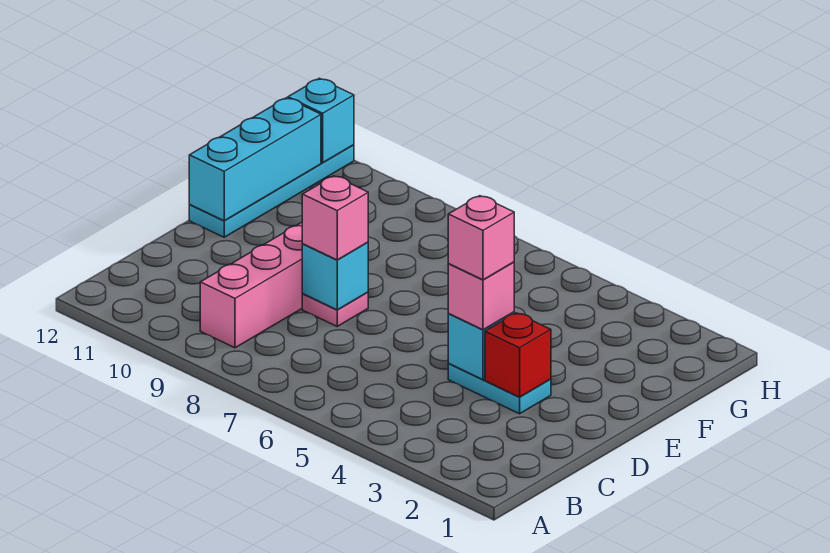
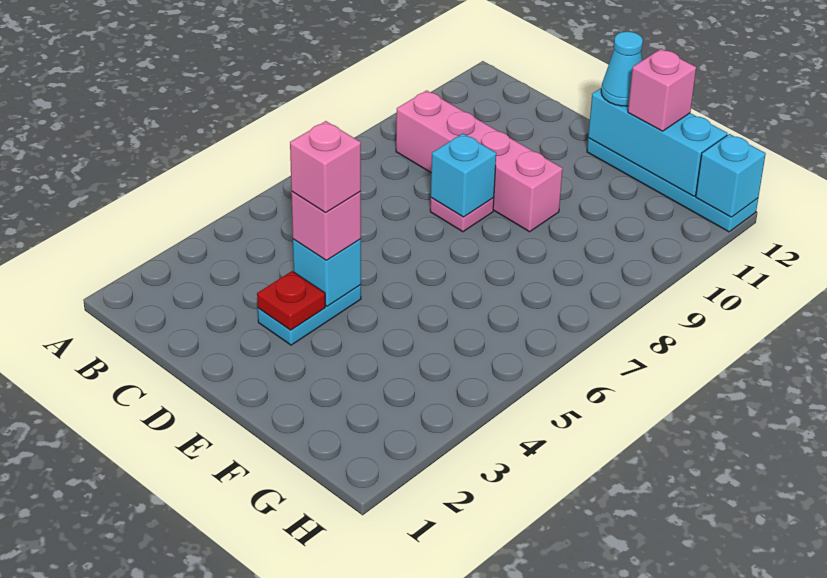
red 1x1 brick [485,313,551,397] -> red 1x1 plate [257,271,325,330]
pink 1x1 brick [302,176,368,260] -> pink 1x1 brick moved to [628,49,696,131]
none -> cyan 1x1 cone [601,32,643,106]

